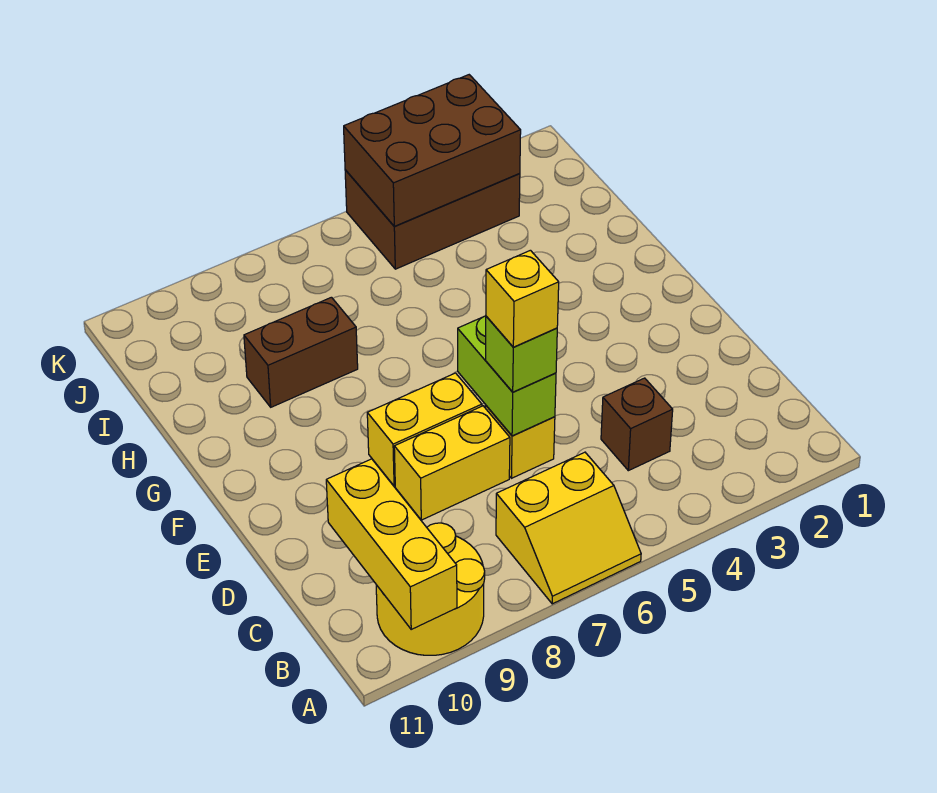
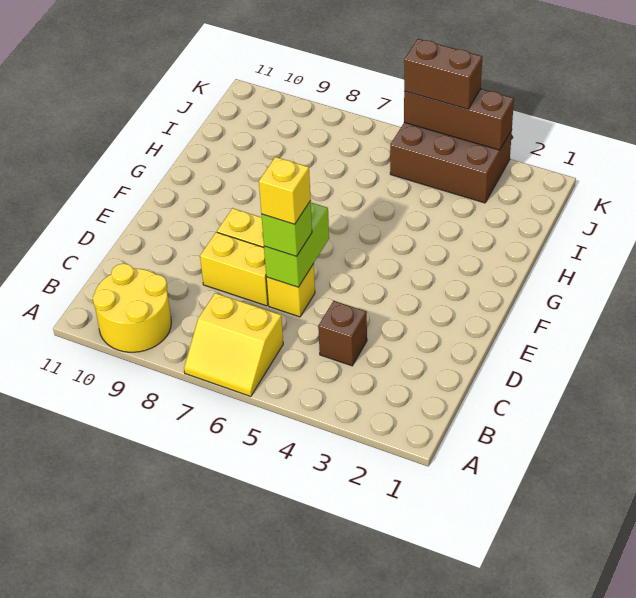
yellow 1x3 brick [326,459,457,629] -> none
brown 1x2 brick [244,297,358,407] -> brown 1x2 brick moved to [404,39,482,109]
brown 2x3 brick [344,75,521,226] -> brown 1x3 brick [404,89,514,150]

